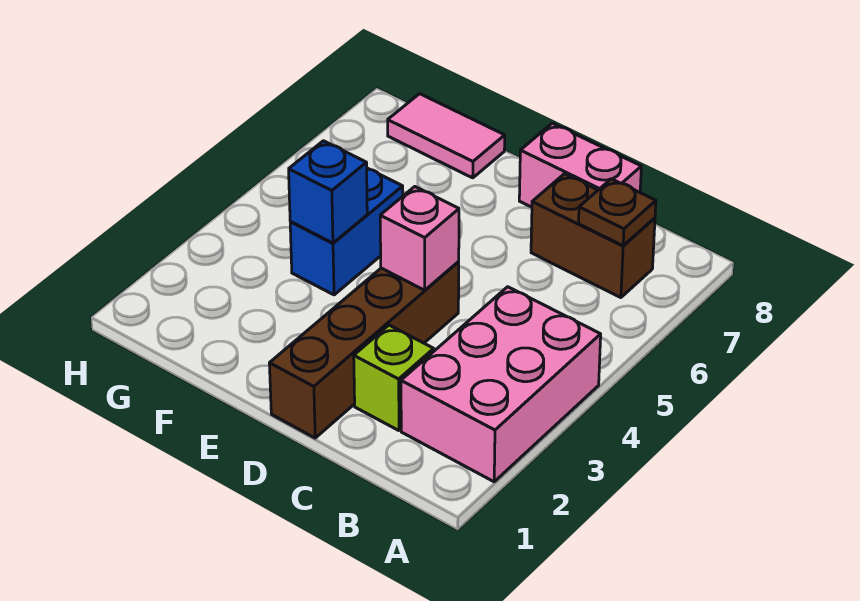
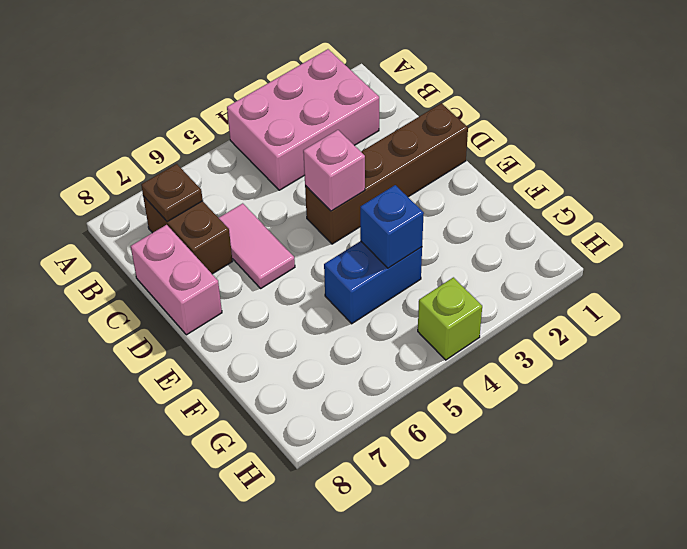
lime 1x1 brick [354,325,434,431] -> lime 1x1 brick moved to [418,277,482,360]
pink 1x2 tile [388,94,505,178] -> pink 1x2 tile moved to [219,203,295,288]

